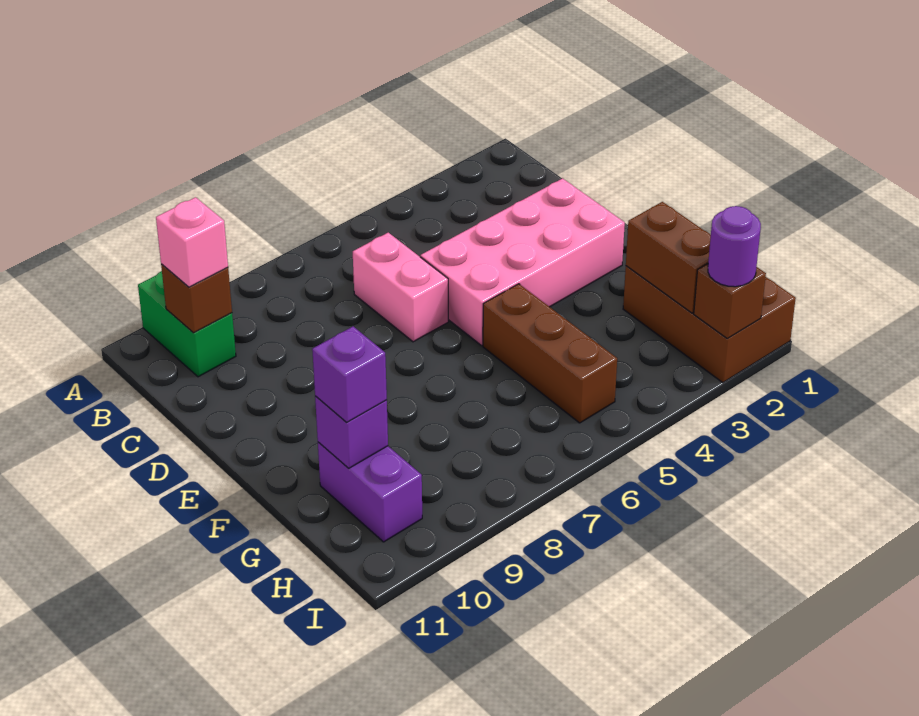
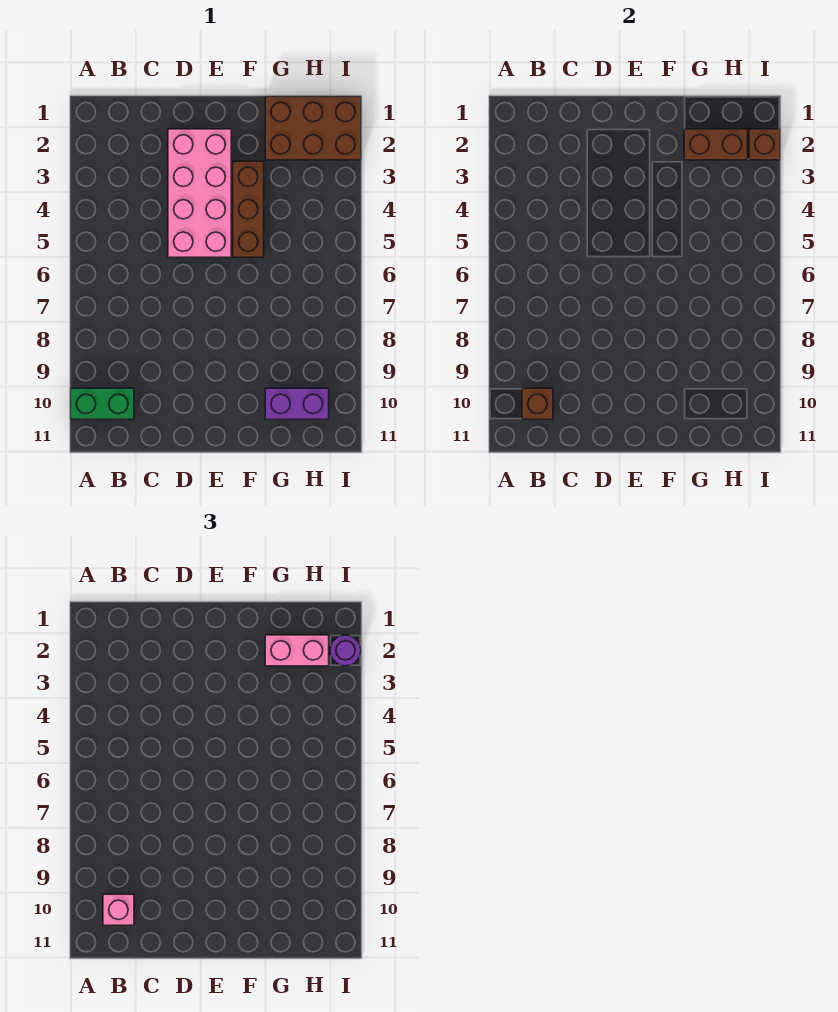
pink 1x2 brick [353,233,448,342] -> pink 1x2 brick moved to [265,635,329,666]
brown 1x3 brick [483,284,617,423] -> brown 1x3 brick turned to [233,161,264,257]
purple 1x1 brick [315,396,388,468] -> none
purple 1x1 brick [312,326,387,423] -> none

